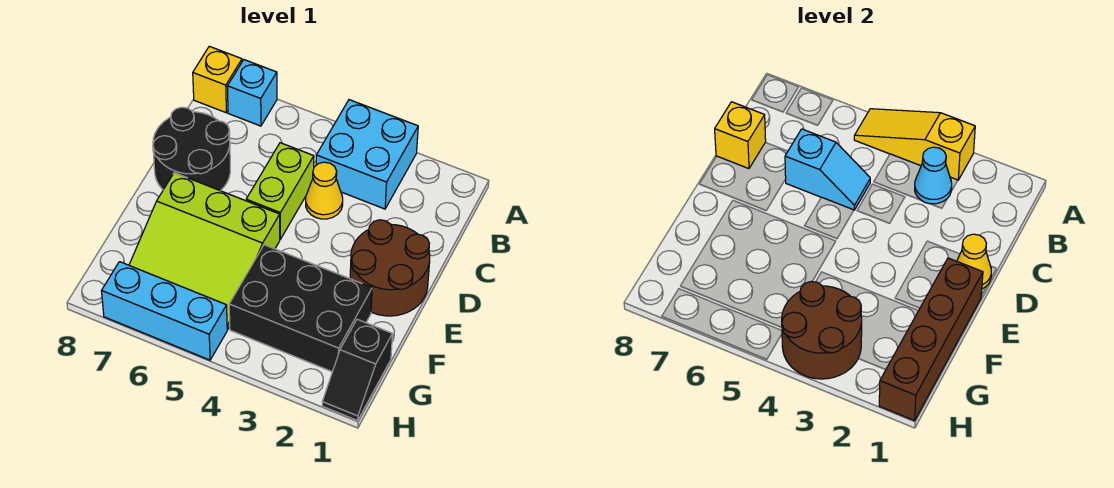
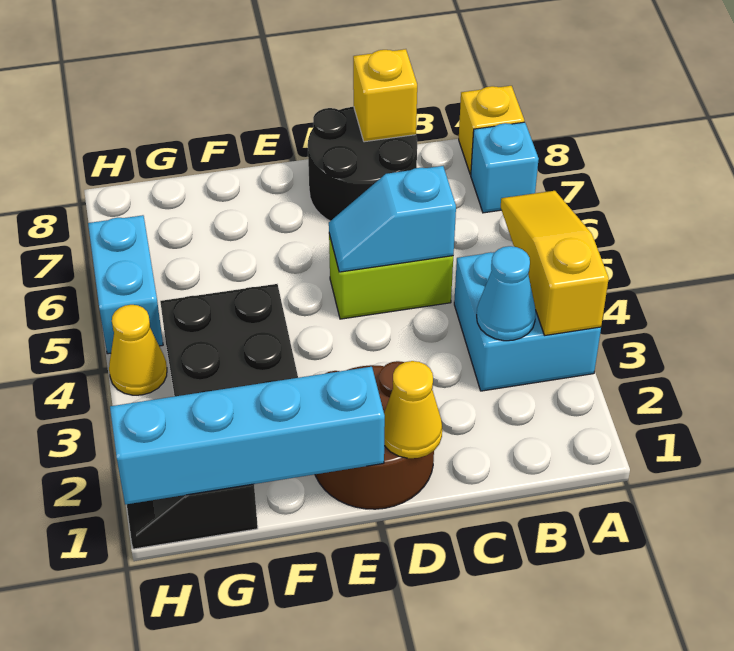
yellow 1x1 cone [306,162,343,219] -> yellow 1x1 cone moved to [109,305,167,395]
cyan 1x2 slope [785,129,870,210] -> cyan 1x2 slope turned to [329,166,456,272]
brown 1x4 brick [879,258,983,421] -> cyan 1x4 brick [110,367,385,505]
lime 3x3 slope [129,173,280,329] -> none
brown 2x2 round brick [782,281,862,379] -> none
cyan 1x3 brick [102,262,227,360] -> cyan 1x2 brick [88,215,163,354]

